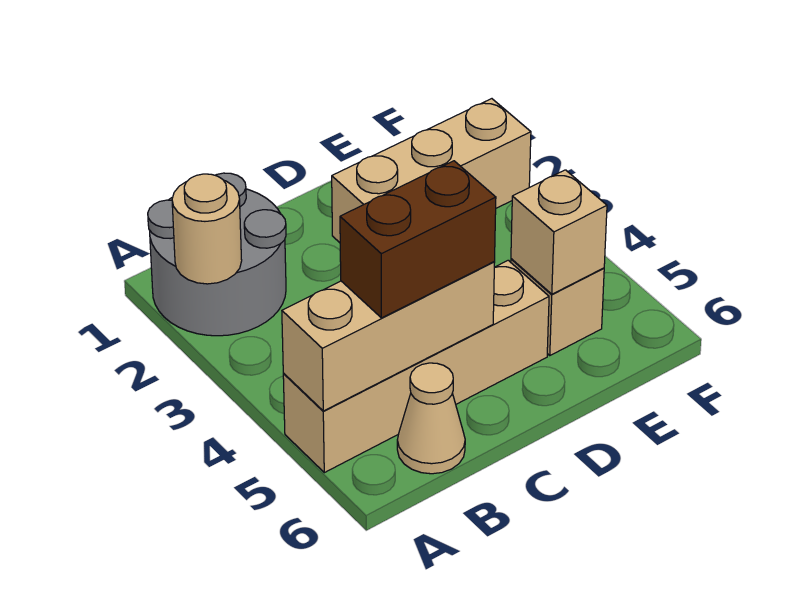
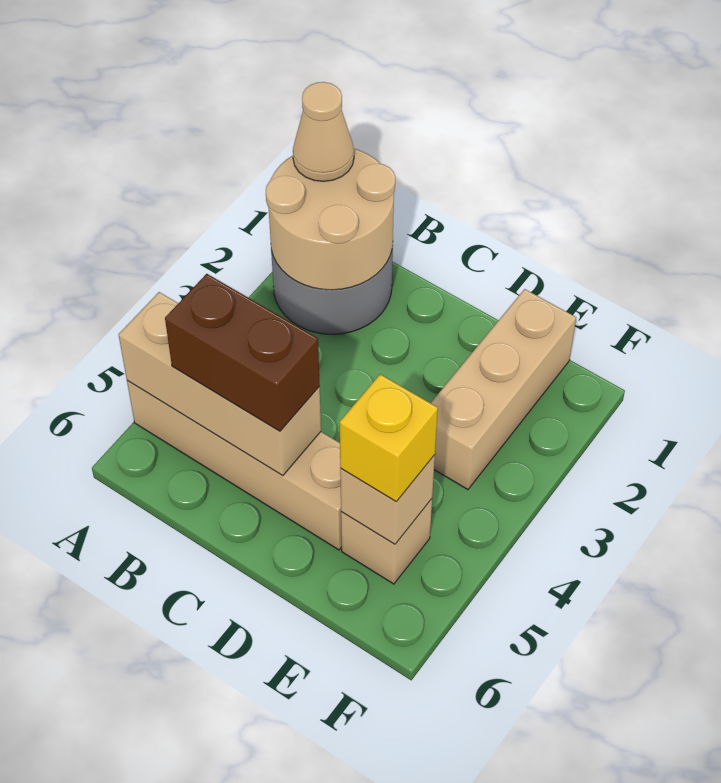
tan 1x1 round brick [172,174,242,284] -> tan 2x2 round brick [266,149,395,290]
tan 1x1 cone [397,363,465,474] -> tan 1x1 cone moved to [293,82,354,182]
tan 1x3 brick [332,99,531,243] -> tan 1x3 brick turned to [431,289,576,490]
none -> yellow 1x1 brick [340,374,438,502]

